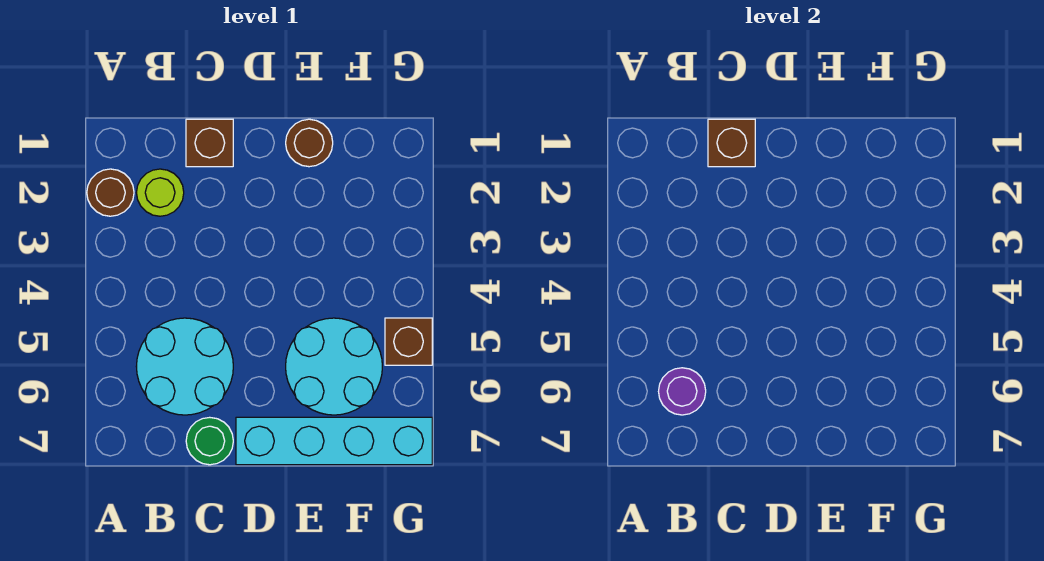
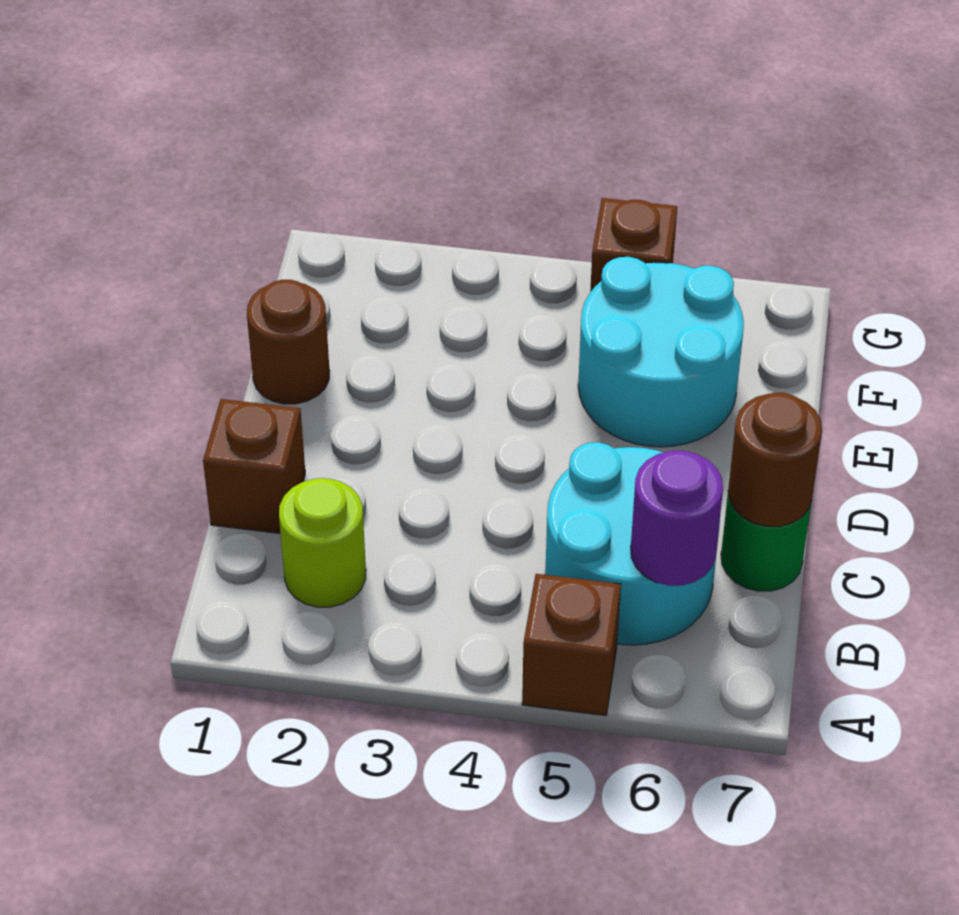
brown 1x1 round brick [87,169,134,216] -> brown 1x1 round brick moved to [728,393,822,526]
brown 1x1 brick [708,119,755,167] -> brown 1x1 brick moved to [522,574,621,716]
cyan 1x4 brick [236,417,432,465] -> none

